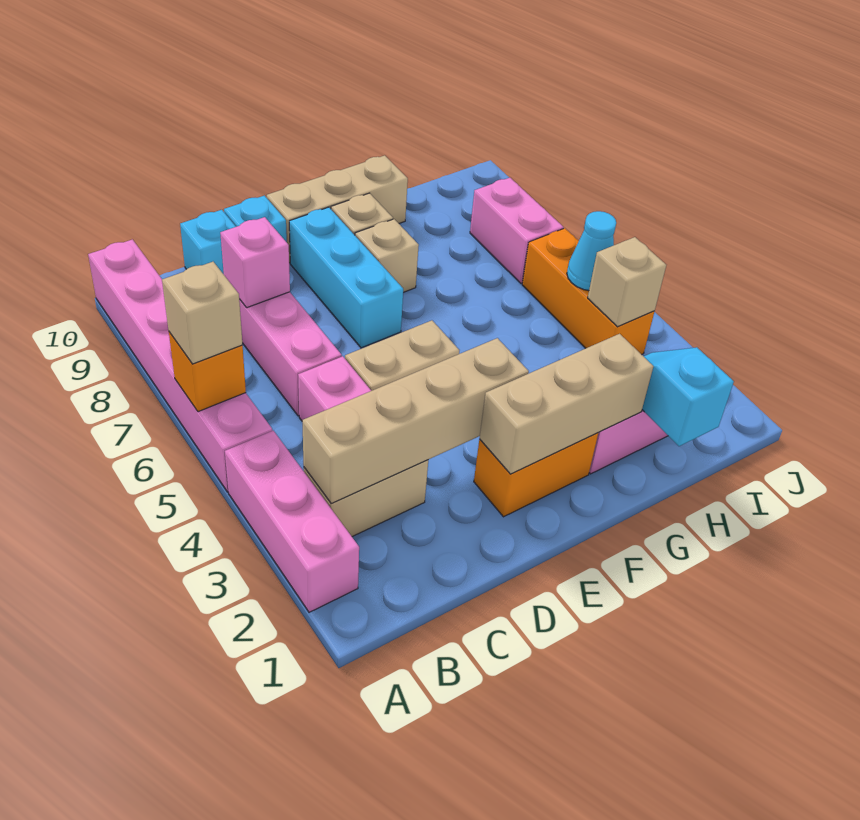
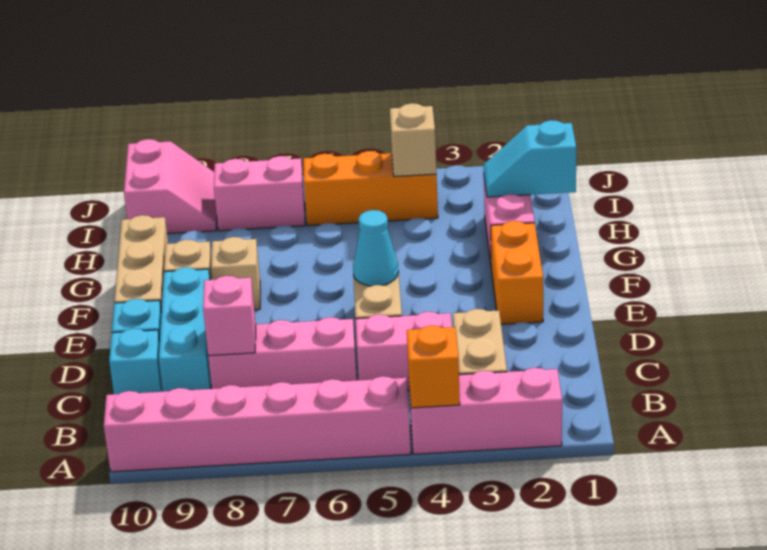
orange 1x1 brick [169,332,246,412] -> orange 1x1 brick moved to [407,326,460,408]
tan 1x1 brick [162,262,242,364] -> none
tan 1x4 brick [302,338,529,503] -> none
tan 1x3 brick [479,334,654,474] -> none
cyan 1x3 brick [289,207,403,348] -> cyan 1x3 brick turned to [159,267,211,392]
cyan 1x1 cone [567,211,616,290] -> cyan 1x1 cone moved to [353,210,399,286]
none -> pink 2x2 slope [124,139,217,234]

